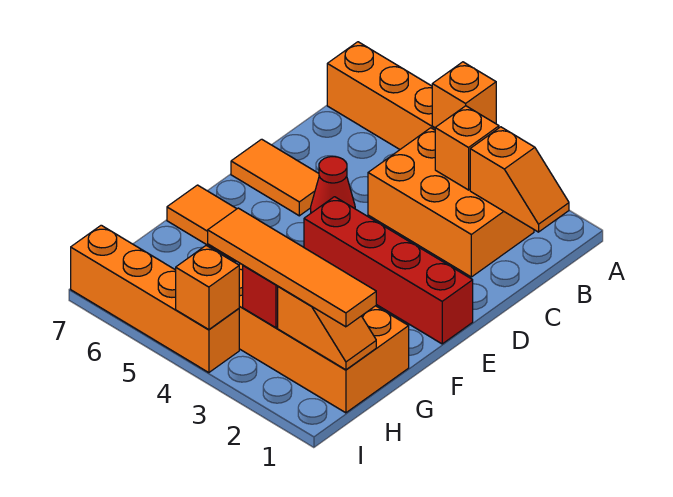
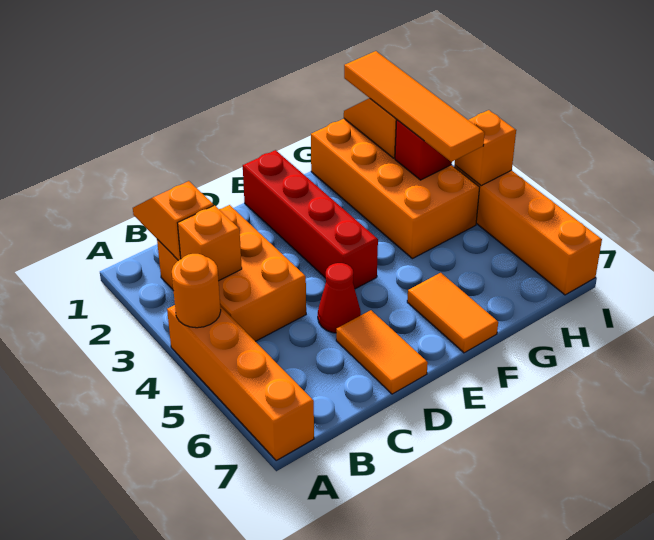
orange 1x1 brick [432,62,496,127] -> orange 1x1 round brick [172,254,221,328]

